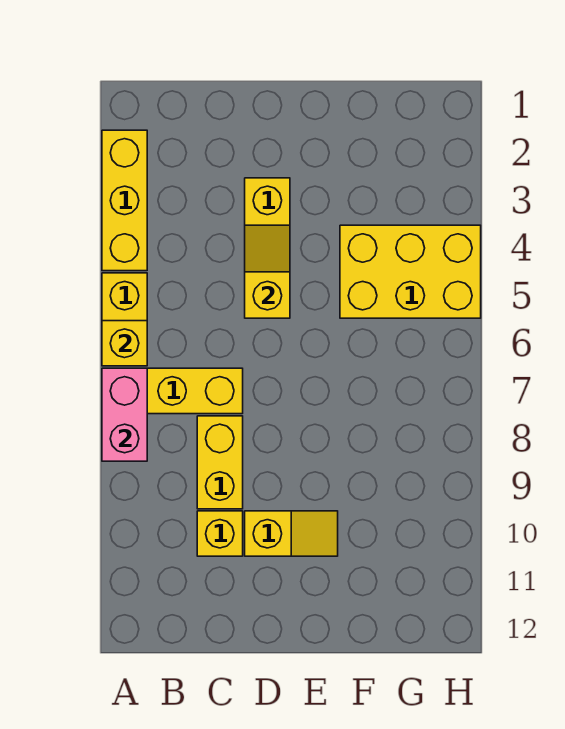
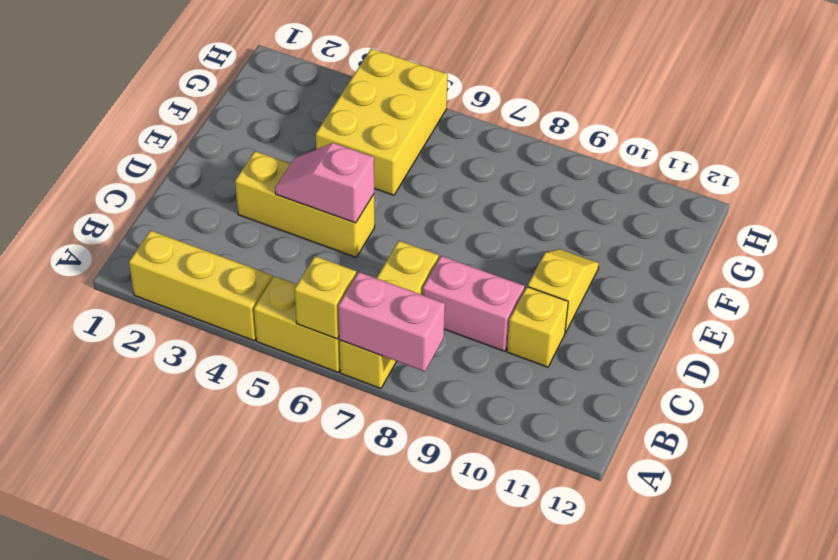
yellow 1x2 brick [197,416,243,509] -> pink 1x2 brick [423,256,525,351]
yellow 1x2 slope [245,225,290,318] -> pink 1x2 slope [275,143,374,223]

